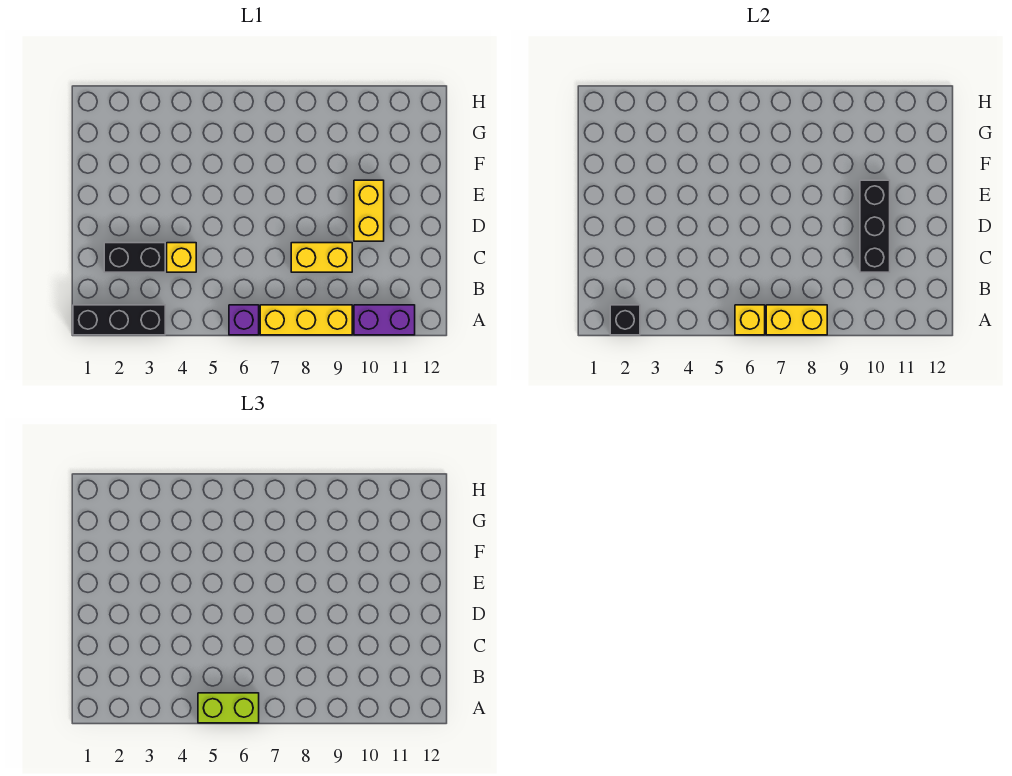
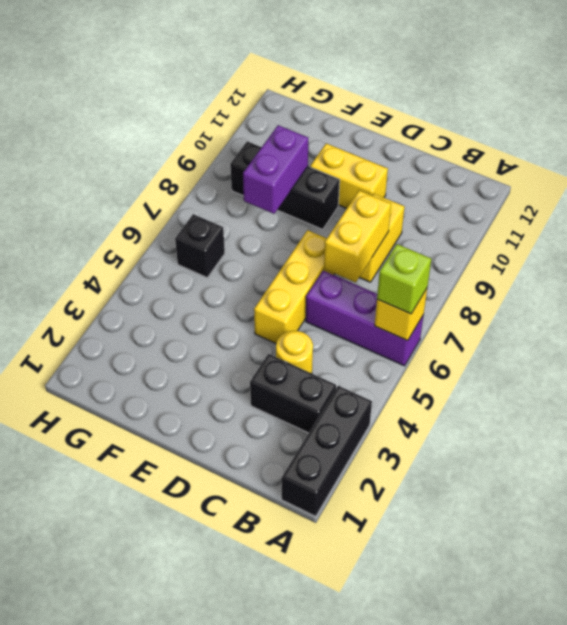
black 1x1 brick [610,305,640,335] -> black 1x1 brick moved to [175,214,225,278]
lime 1x2 brick [198,693,259,723] -> lime 1x1 brick [377,244,431,314]
purple 1x1 brick [229,305,259,335] -> purple 1x3 brick [306,271,423,366]
yellow 1x3 brick [260,305,352,335] -> yellow 1x3 brick moved to [254,230,335,343]
yellow 1x2 brick [766,305,827,335] -> yellow 1x2 brick moved to [324,190,391,283]
purple 1x2 brick [354,305,415,335] -> purple 1x2 brick moved to [243,125,308,214]
black 1x2 brick [104,243,165,272] -> black 1x2 brick turned to [250,354,336,433]
yellow 1x1 brick [167,243,196,272] -> yellow 1x1 round brick [276,331,313,373]
black 1x3 brick [860,180,890,272] -> black 1x3 brick moved to [230,141,340,230]

